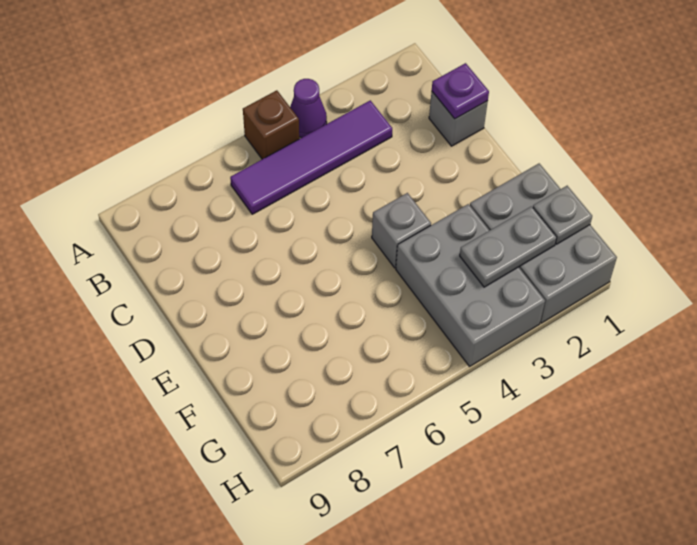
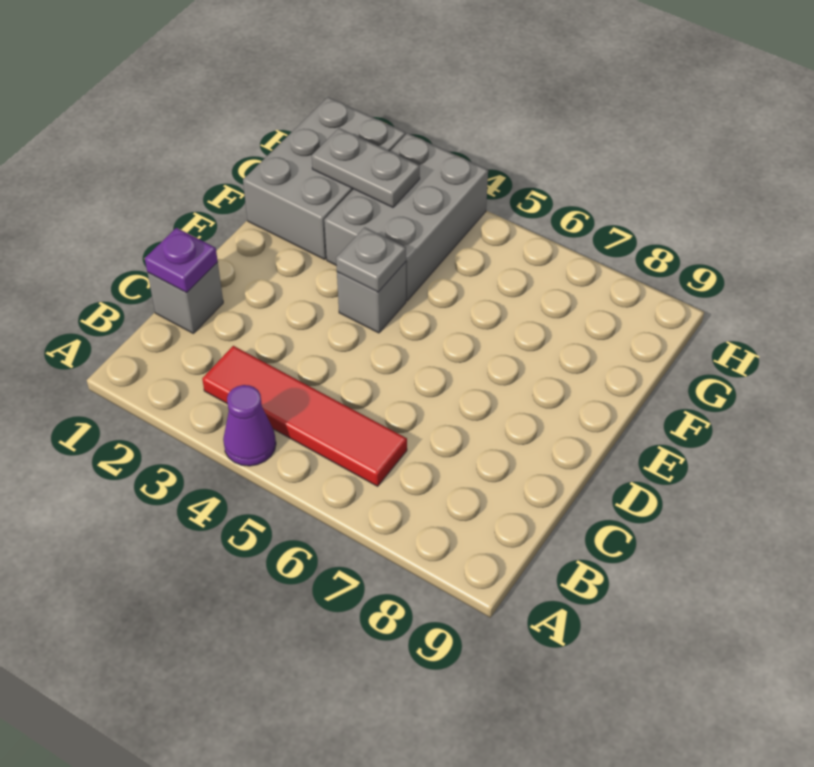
brown 1x1 brick [243,90,299,159] -> none
purple 1x4 tile [230,100,392,214] -> red 1x4 tile [202,346,407,486]
grey 1x1 plate [533,186,592,244] -> grey 1x1 plate moved to [336,227,406,292]

